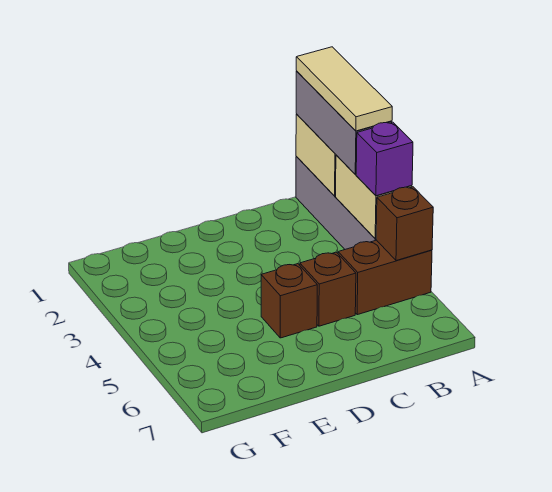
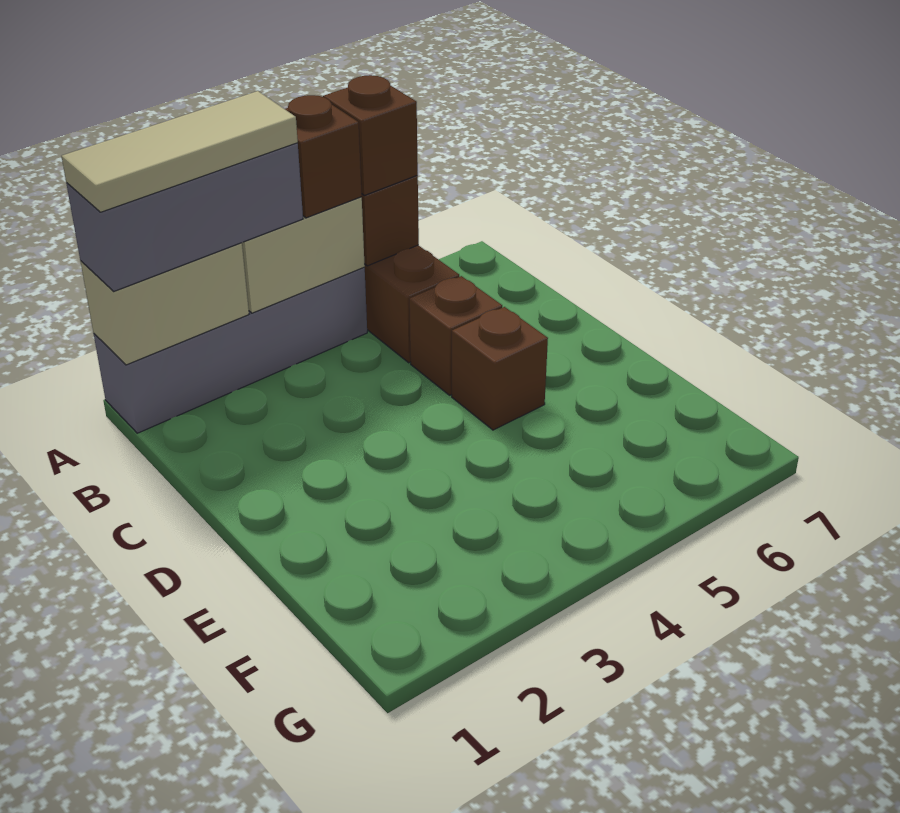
purple 1x1 brick [356,122,413,196] -> brown 1x1 brick [285,95,362,218]
none -> brown 1x1 brick [323,75,418,195]

